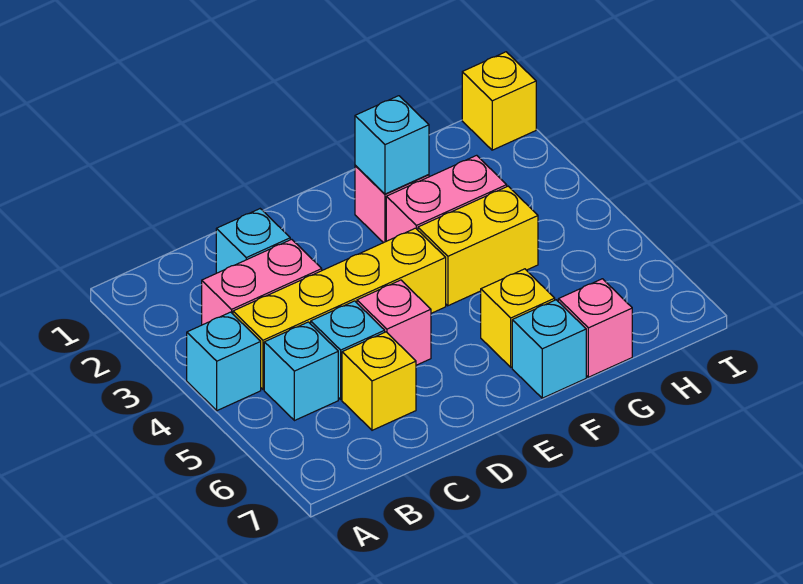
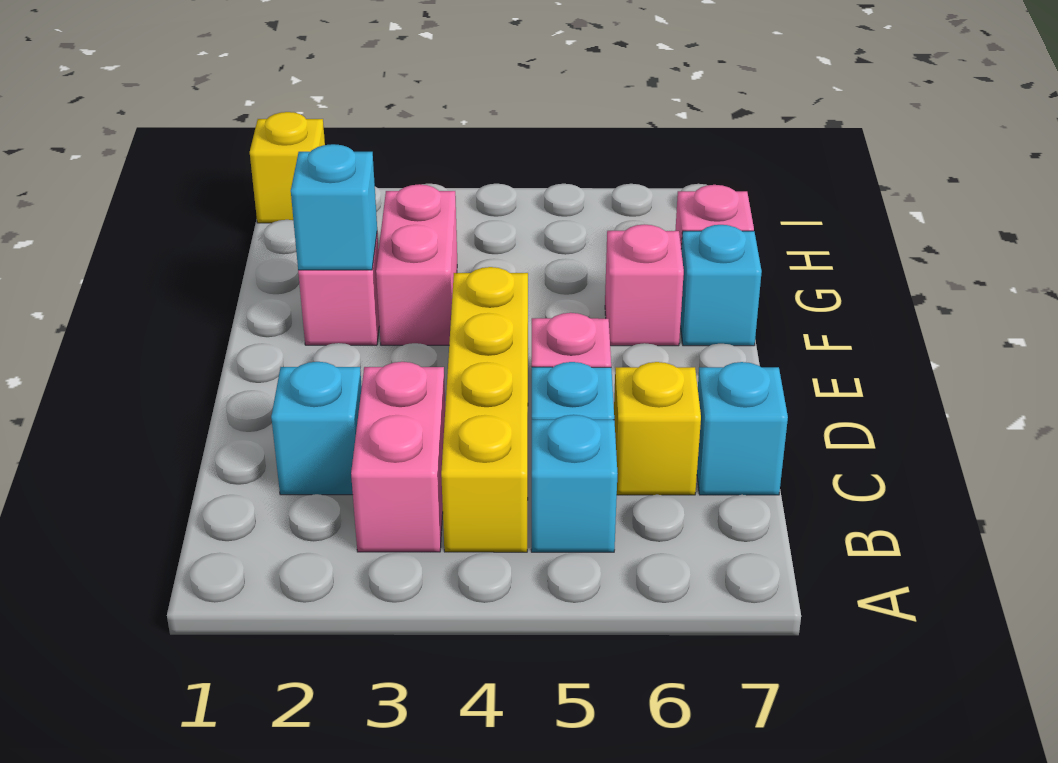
cyan 1x1 brick [187,312,261,411] -> cyan 1x1 brick moved to [697,362,788,495]
yellow 1x2 brick [418,186,538,306] -> none
yellow 1x1 brick [481,269,555,367] -> pink 1x1 brick [605,224,684,346]

